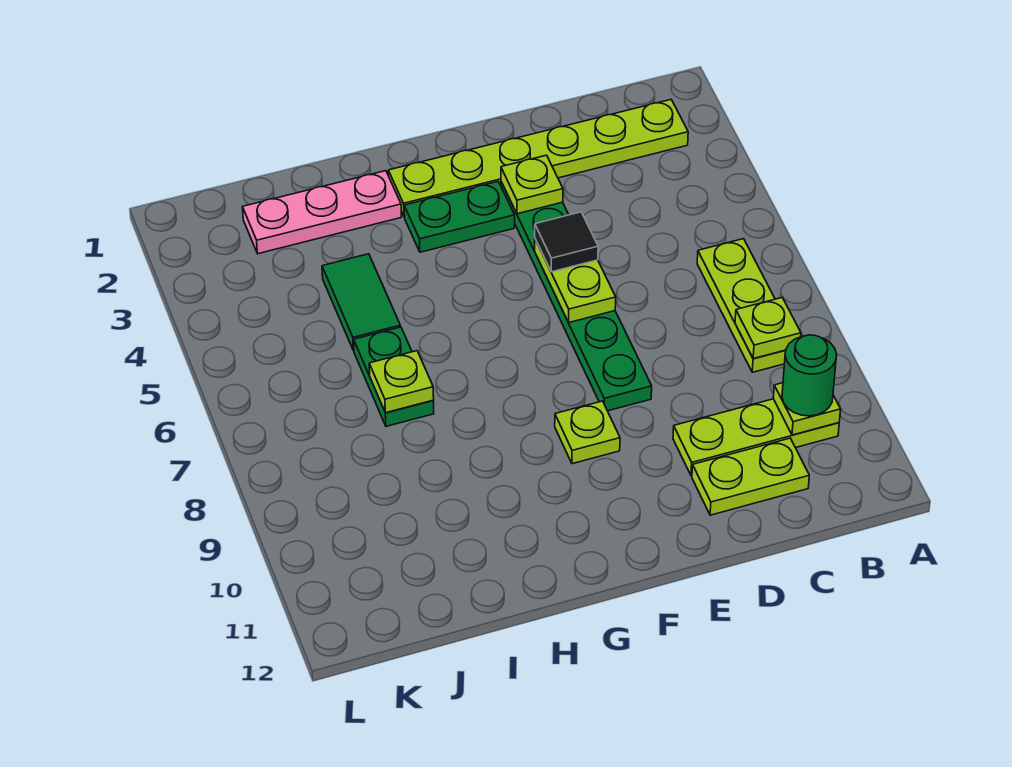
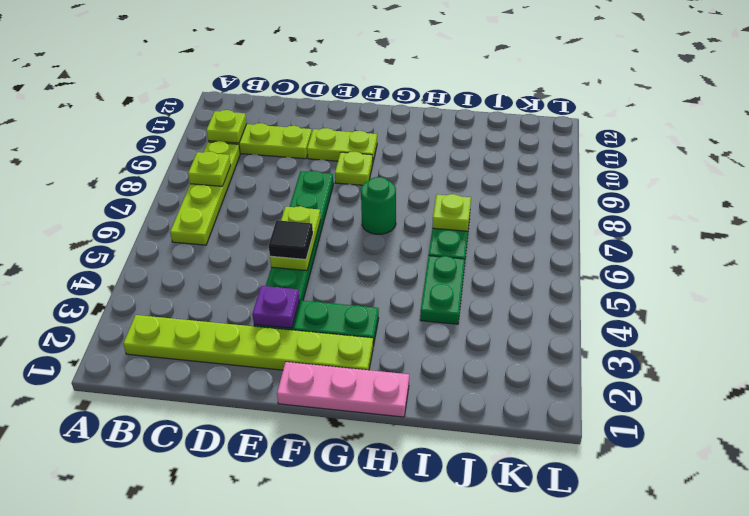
lime 1x3 plate [697,239,786,372] -> lime 1x4 plate [170,141,240,245]
green 1x1 round brick [782,335,837,416] -> green 1x1 round brick moved to [361,177,396,234]
lime 1x2 plate [692,438,809,515] -> lime 1x2 plate moved to [307,128,377,161]
lime 1x1 plate [501,155,563,214] -> purple 1x1 plate [252,286,299,328]
pink 1x3 plate [242,171,401,254] -> pink 1x3 plate moved to [277,362,409,417]
green 1x2 tile [322,254,400,351] -> green 1x2 plate [420,256,465,324]

